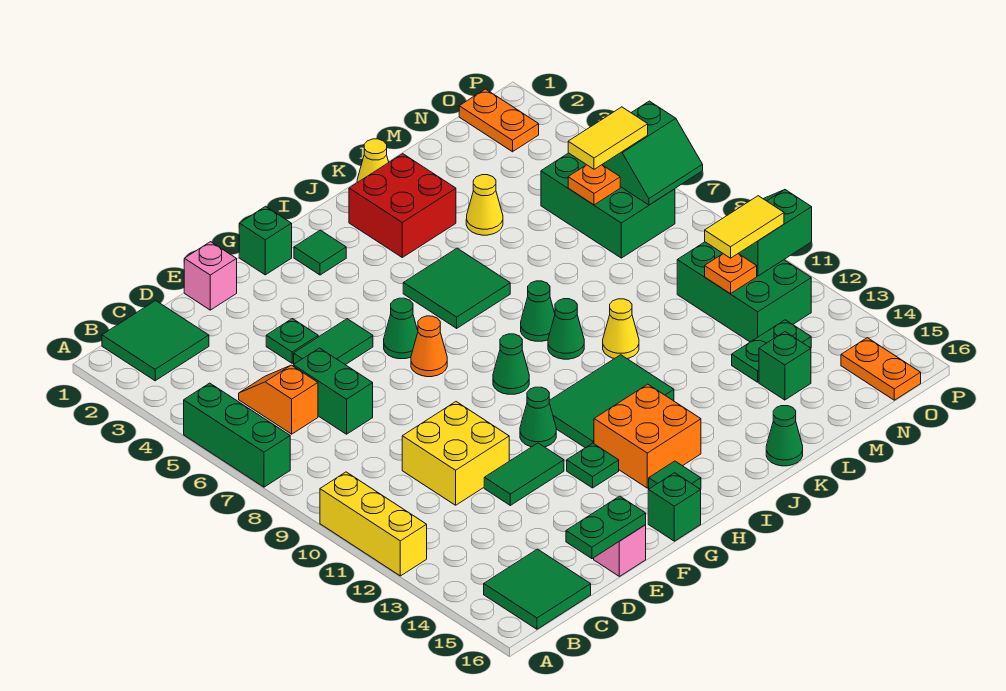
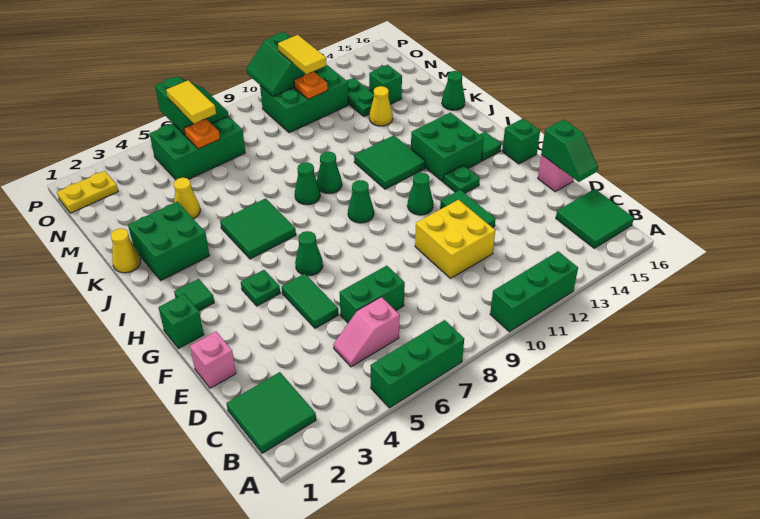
yellow 1x3 brick [320,472,427,576] -> green 1x3 brick [490,252,578,332]
orange 1x2 slope [239,365,318,434] -> pink 1x2 slope [333,297,400,367]
green 1x2 plate [566,496,646,559] -> green 1x2 slope [541,120,598,182]
green 1x1 plate [266,319,318,363] -> green 1x1 plate moved to [241,270,280,306]
orange 1x1 cone [411,316,447,377] -> none
green 2x3 tile [549,355,674,448] -> green 2x2 tile [354,136,425,189]
orange 2x2 brick [594,384,701,488] -> green 2x2 brick [411,112,484,182]
red 2x2 brick [349,154,456,257] -> green 2x2 brick [128,202,210,280]
yellow 1x1 cone [603,299,639,359] -> yellow 1x1 cone moved to [369,86,393,126]
orange 1x2 plate [459,89,539,152] -> yellow 1x2 plate [57,171,118,213]
orange 1x2 plate [841,338,921,400] -> none

